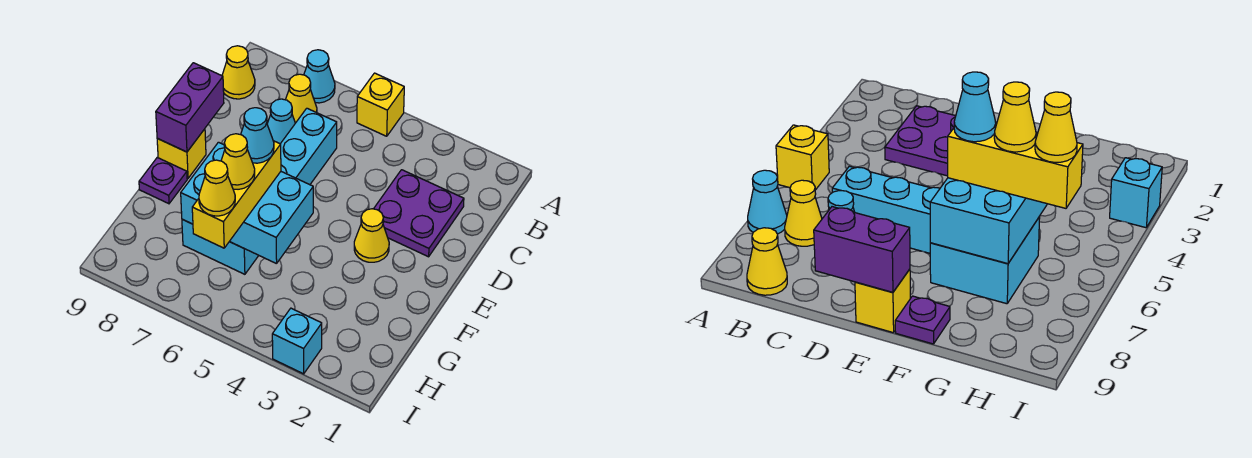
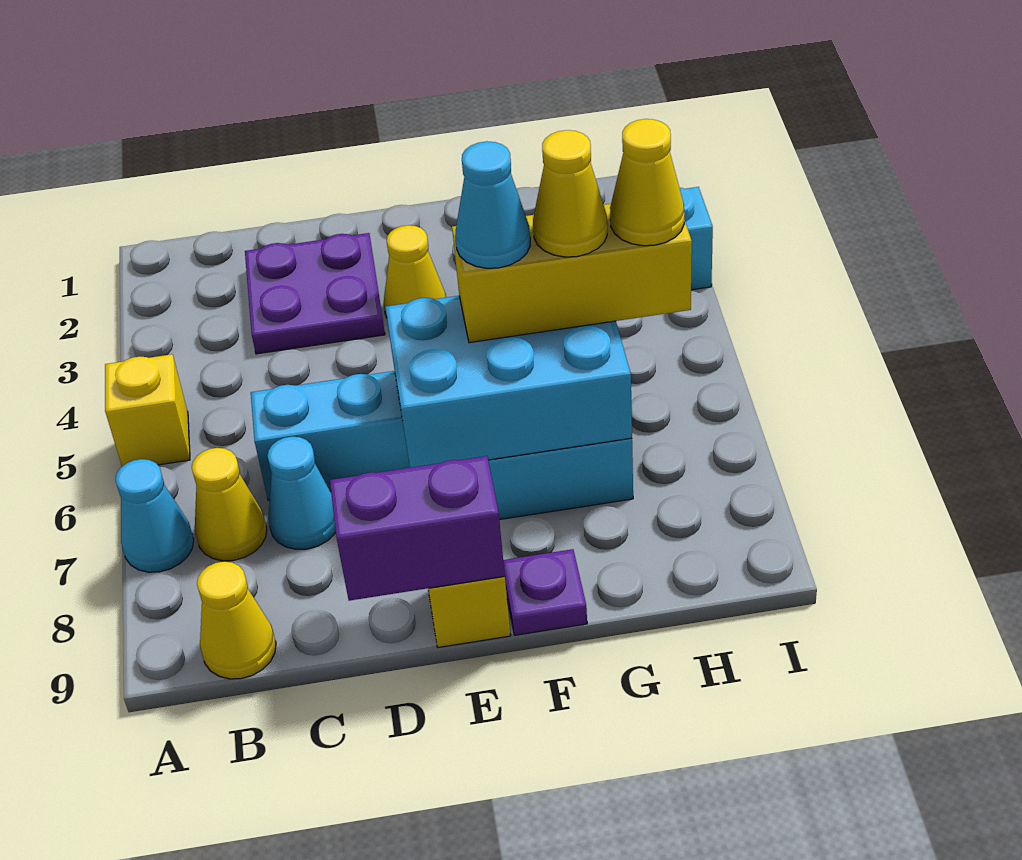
cyan 2x3 brick [181,142,313,264] -> cyan 2x3 brick turned to [385,296,632,468]

